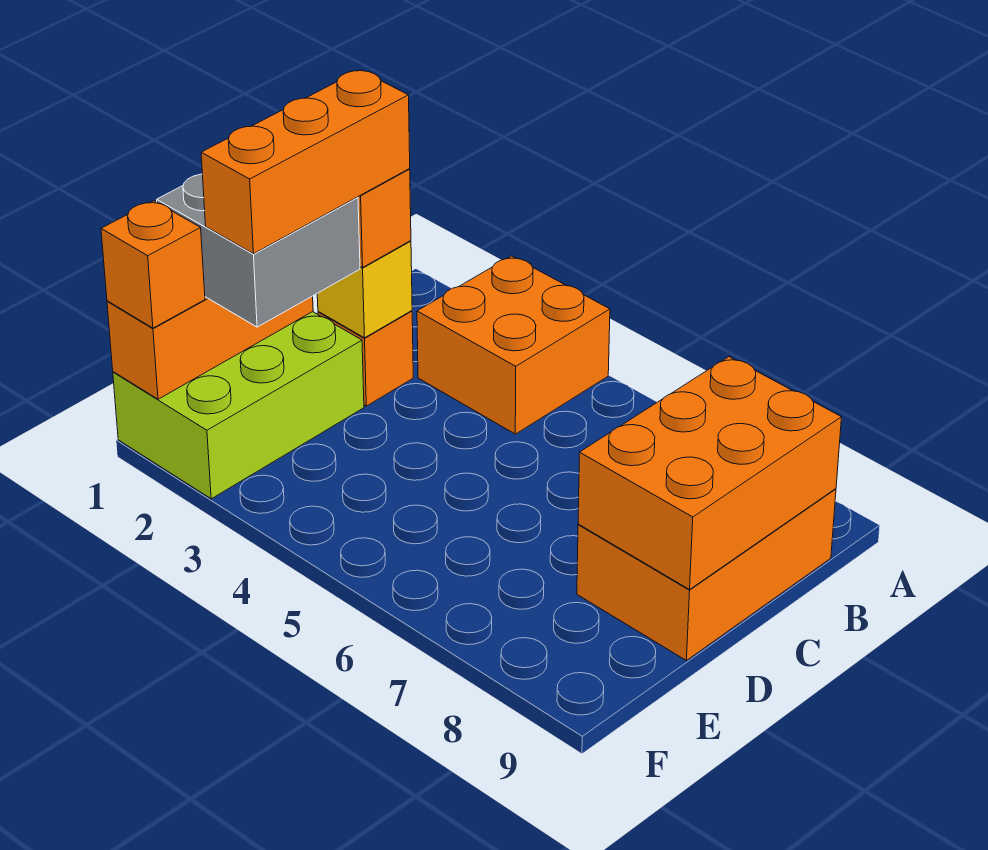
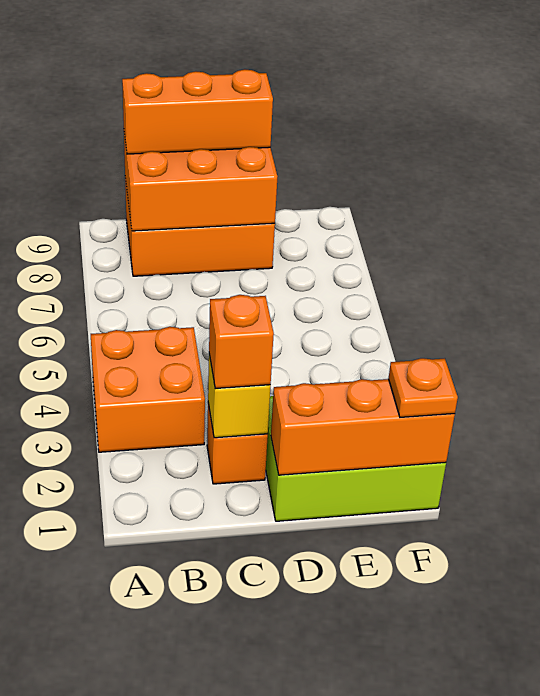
orange 1x3 brick [201,70,410,254] -> orange 1x3 brick moved to [122,69,273,154]
grey 2x2 brick [157,174,360,327] -> none
orange 1x1 brick [101,201,205,328] -> orange 1x1 plate [389,358,458,417]

